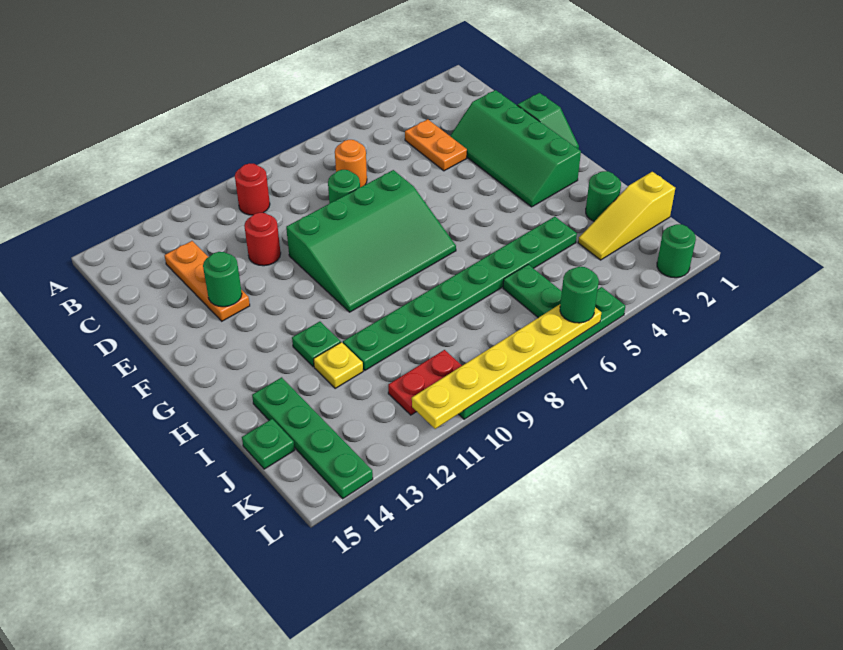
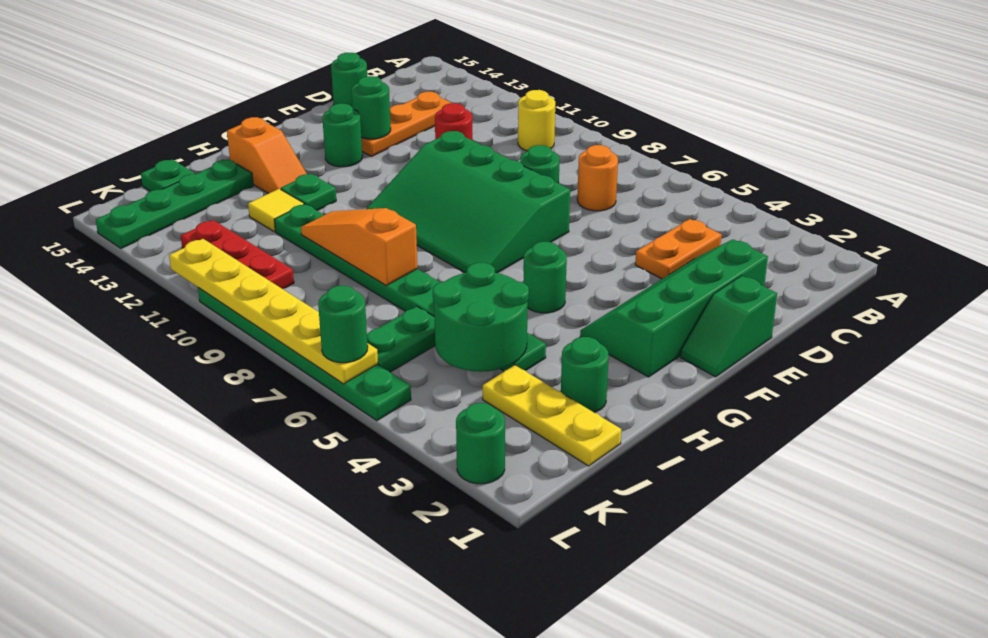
red 1x1 round brick [235,163,270,215] -> yellow 1x1 round brick [518,90,555,151]
none -> green 1x1 round brick [331,53,367,107]
none -> green 1x1 round brick [322,104,362,167]
none -> green 1x1 round brick [523,242,567,313]
none -> orange 1x2 slope [227,117,307,194]
none -> green 2x2 round brick [433,263,529,372]
none -> orange 1x3 slope [301,208,417,285]
yellow 1x1 plate [314,342,363,389] -> yellow 1x1 tile [248,189,304,232]
yellow 1x3 slope [578,172,675,260] -> yellow 1x3 plate [483,365,621,466]
red 1x2 plate [388,350,462,415] -> red 1x3 plate [181,220,294,289]

